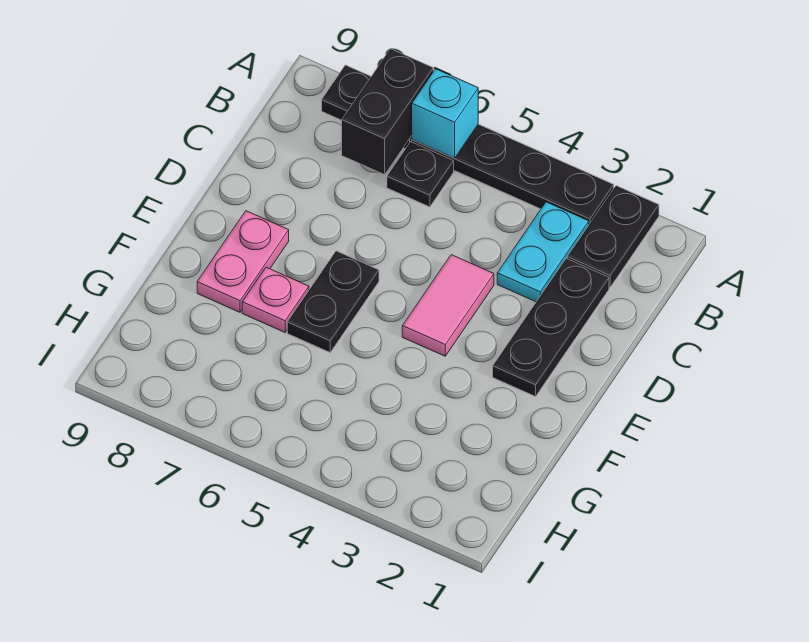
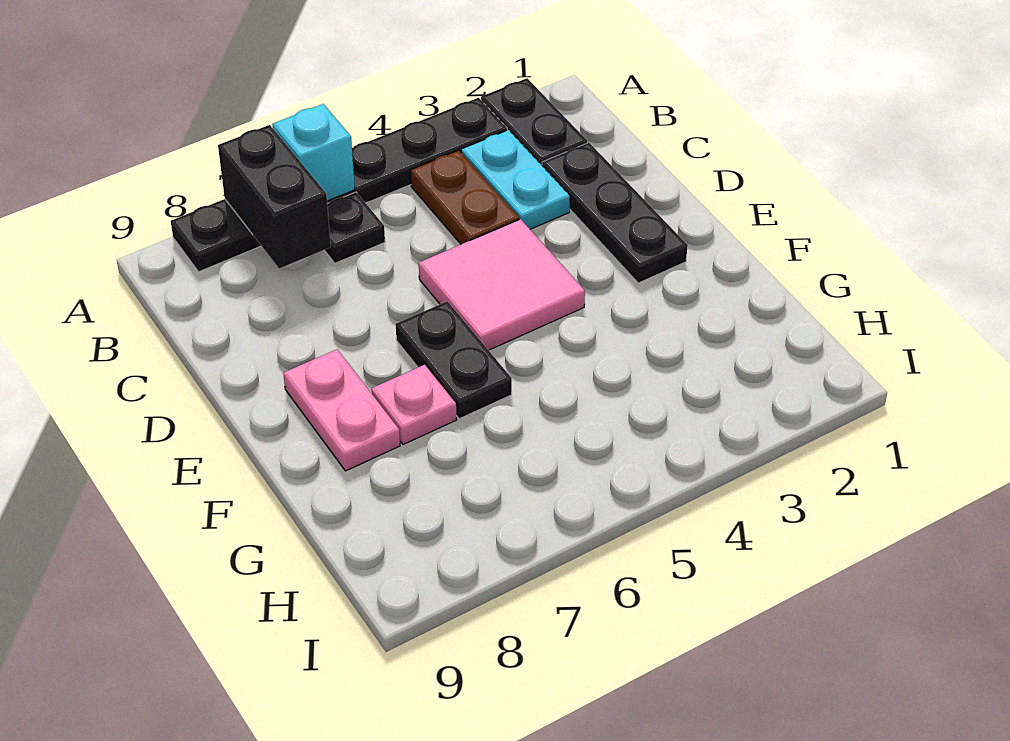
none -> brown 1x2 plate [410,150,519,244]
pink 1x2 tile [402,255,494,356] -> pink 2x2 tile [419,219,585,350]

